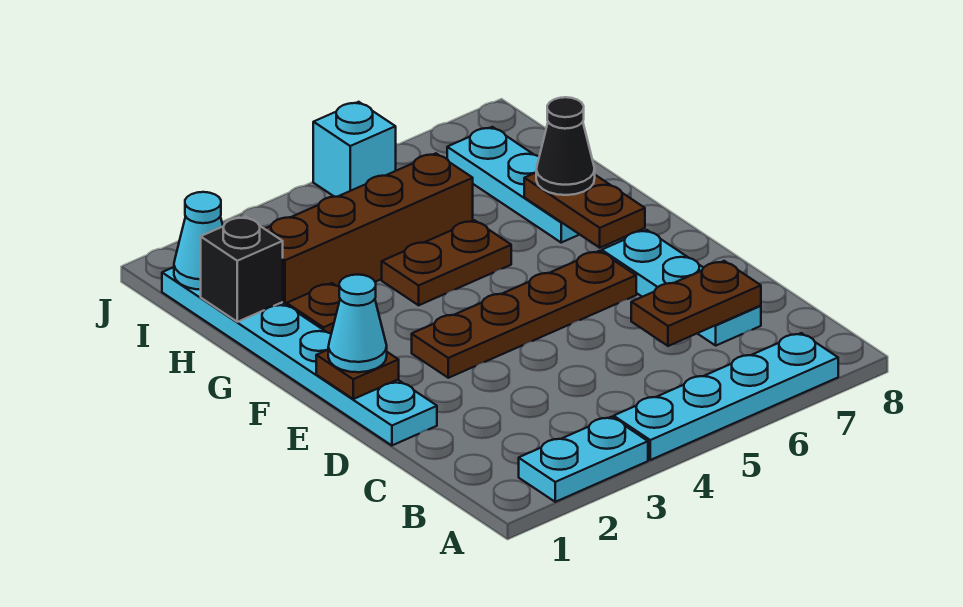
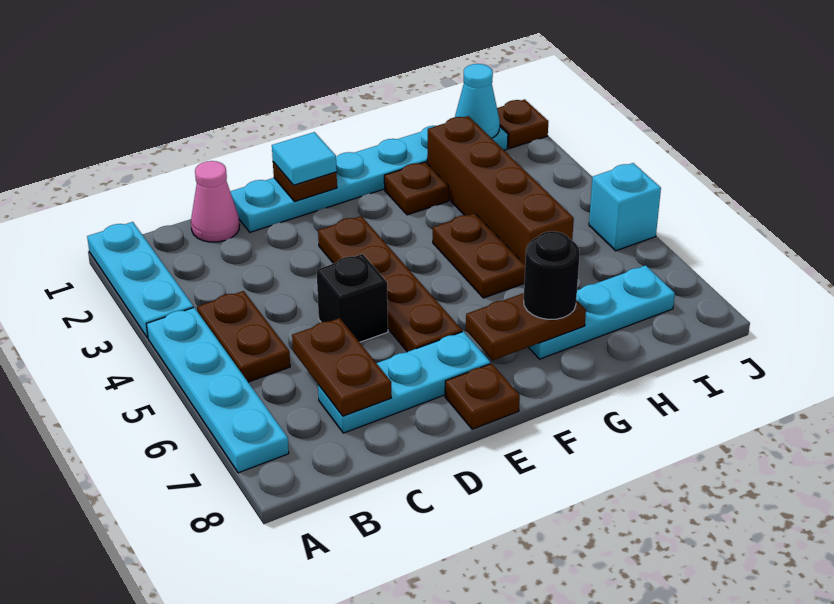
cyan 1x2 plate [519,417,648,502] -> cyan 1x3 plate [87,222,194,338]
none -> brown 1x2 plate [197,291,290,382]
none -> pink 1x1 cone [191,161,240,242]
cyan 1x1 cone [328,275,387,372] -> cyan 1x1 tile [272,132,337,185]
none -> brown 1x1 plate [445,364,520,429]
black 1x1 cone [536,97,595,195] -> black 1x1 round brick [524,231,580,319]
black 1x1 brick [201,217,283,322] -> black 1x1 brick moved to [317,254,388,342]
none -> brown 1x1 plate [497,99,548,149]

